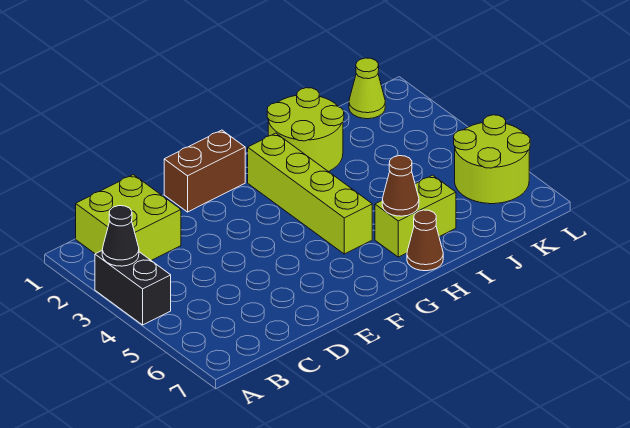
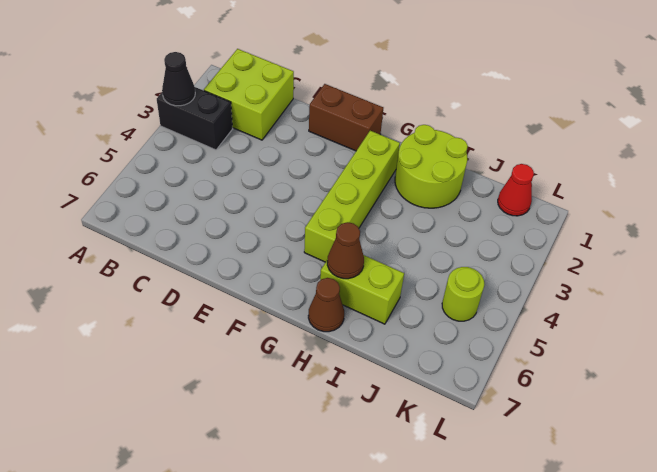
black 1x2 brick [95,251,171,325] -> black 1x2 brick turned to [157,87,233,150]
lime 1x1 cone [349,58,385,119] -> red 1x1 cone [498,164,534,216]
lime 2x2 round brick [454,115,530,204] -> lime 1x1 round brick [442,267,484,321]

